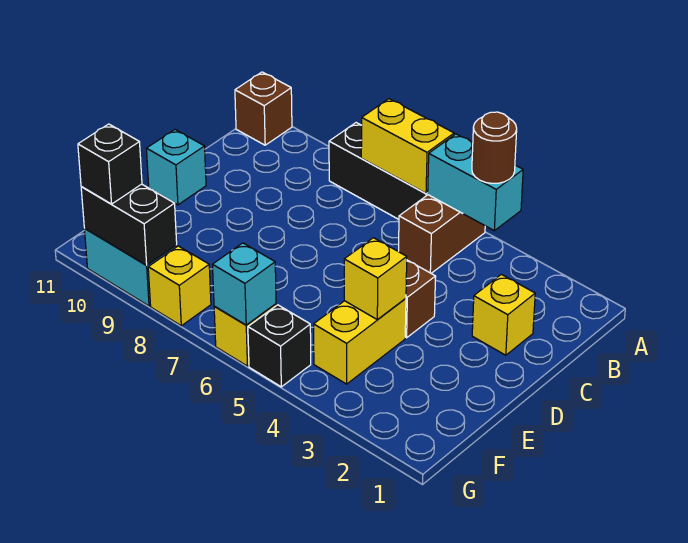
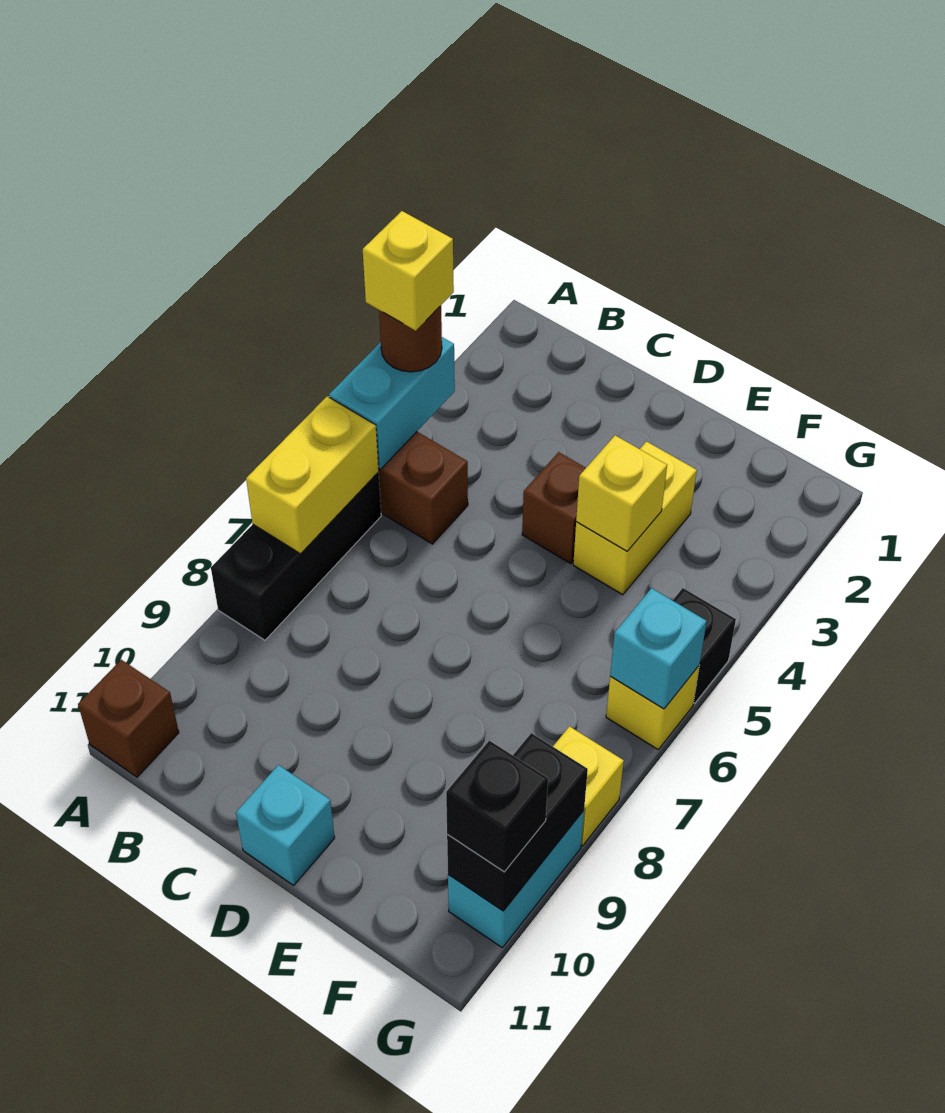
yellow 1x1 brick [472,274,535,355] -> yellow 1x1 brick moved to [363,211,454,331]
yellow 1x2 brick [314,298,406,384] -> yellow 1x2 brick turned to [573,442,697,595]

